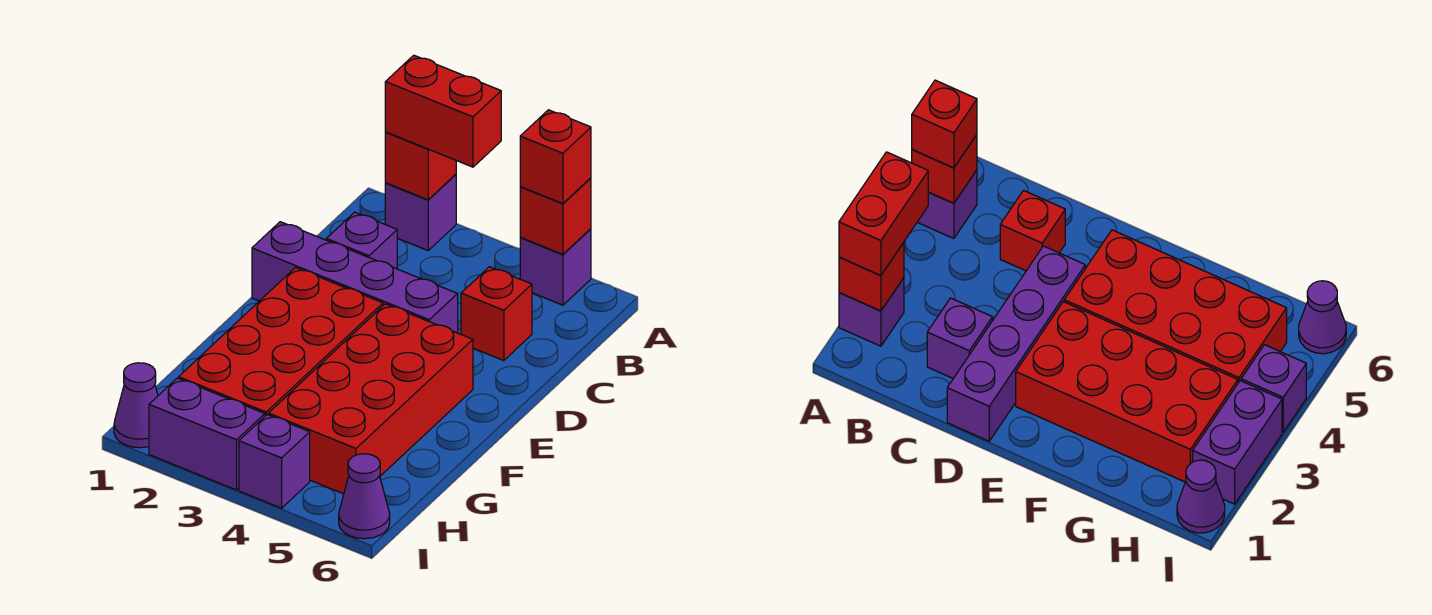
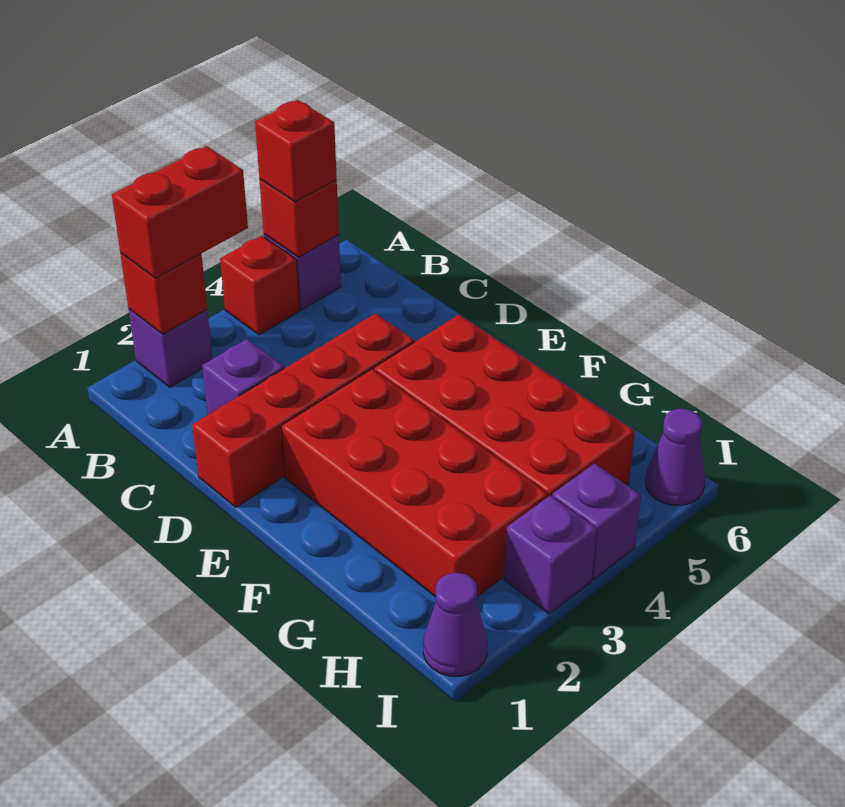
red 1x1 brick [461,267,532,361] -> red 1x1 brick moved to [220,236,300,335]
purple 1x4 brick [252,222,458,333] -> red 1x4 brick [192,314,414,507]
purple 1x2 brick [149,378,265,490] -> purple 1x1 brick [504,495,597,614]

